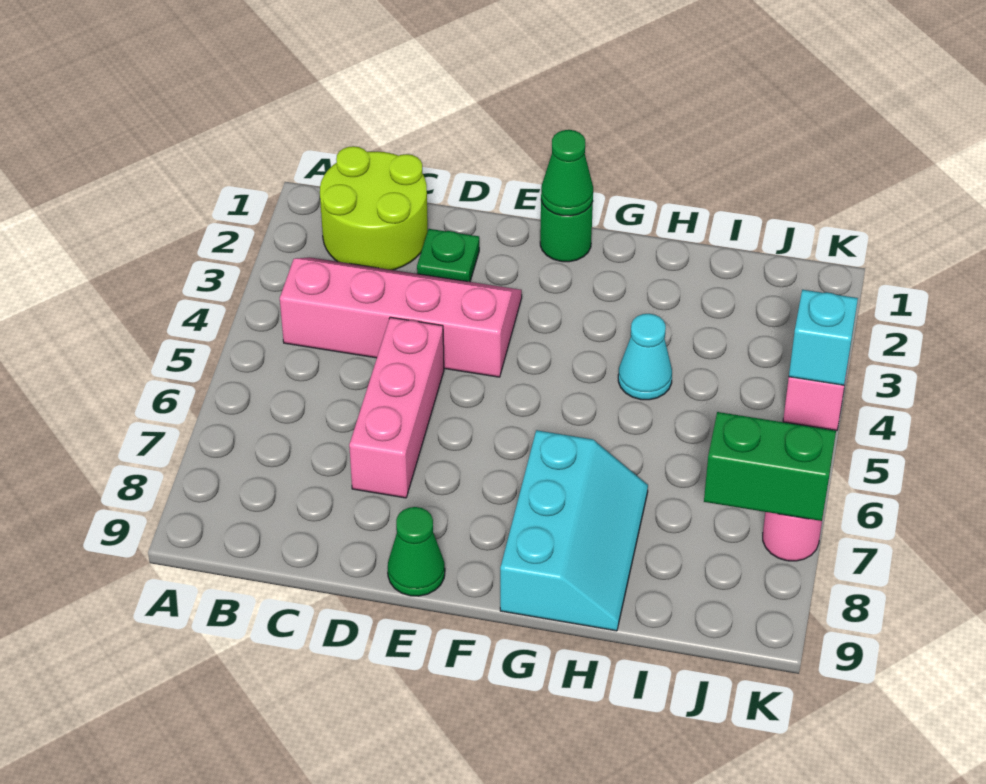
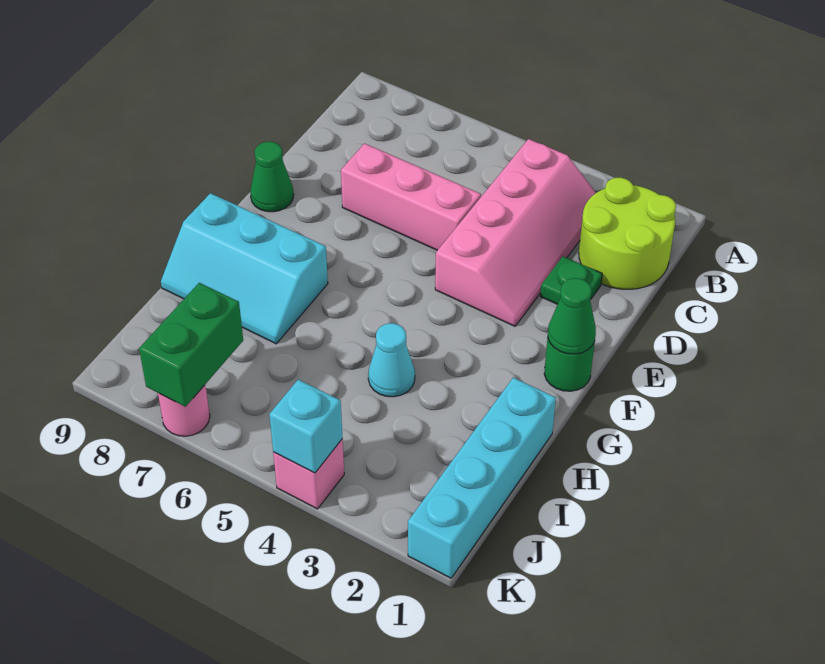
none -> cyan 1x4 brick [408,378,556,578]

